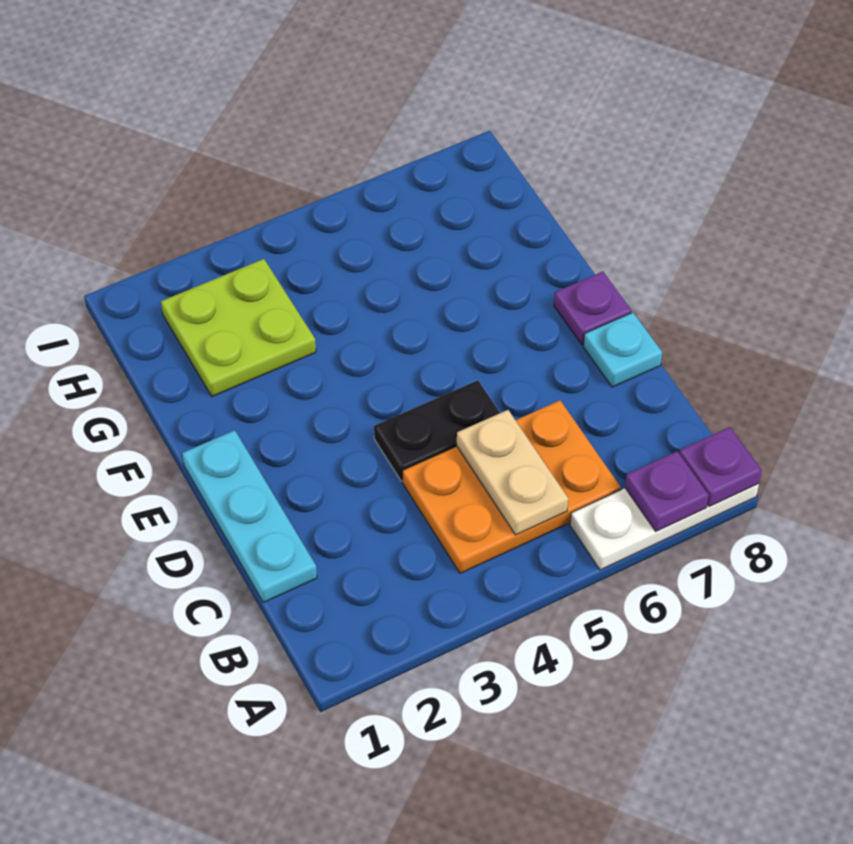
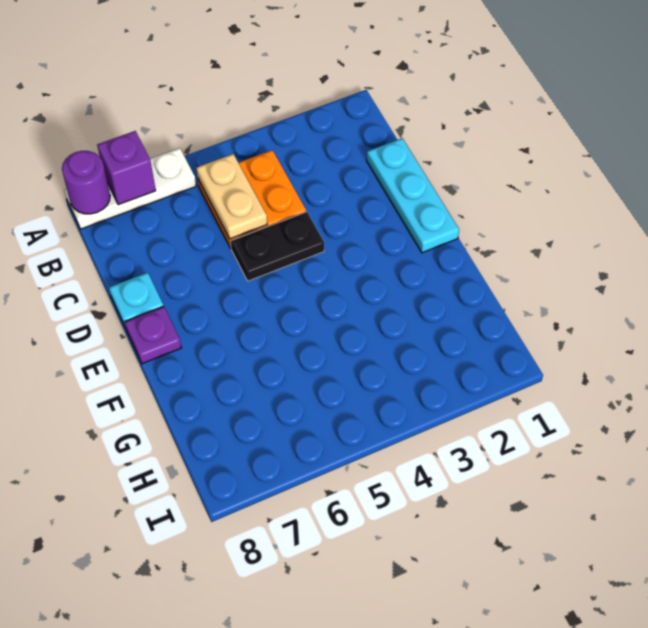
purple 1x1 plate [625,451,709,531] -> purple 1x1 brick [97,131,156,205]
purple 1x1 plate [679,427,762,507] -> purple 1x1 round brick [62,151,110,214]
orange 2x3 plate [403,401,621,573] -> orange 2x2 plate [198,150,306,248]
lime 2x2 plate [161,259,316,397] -> none

